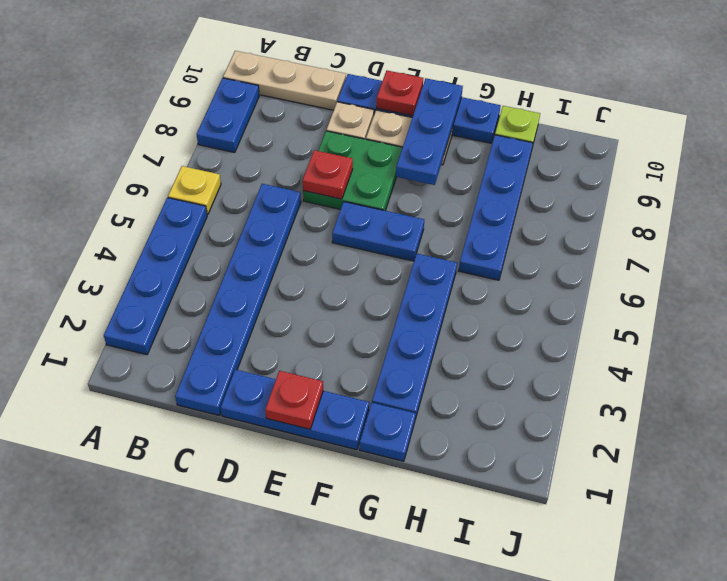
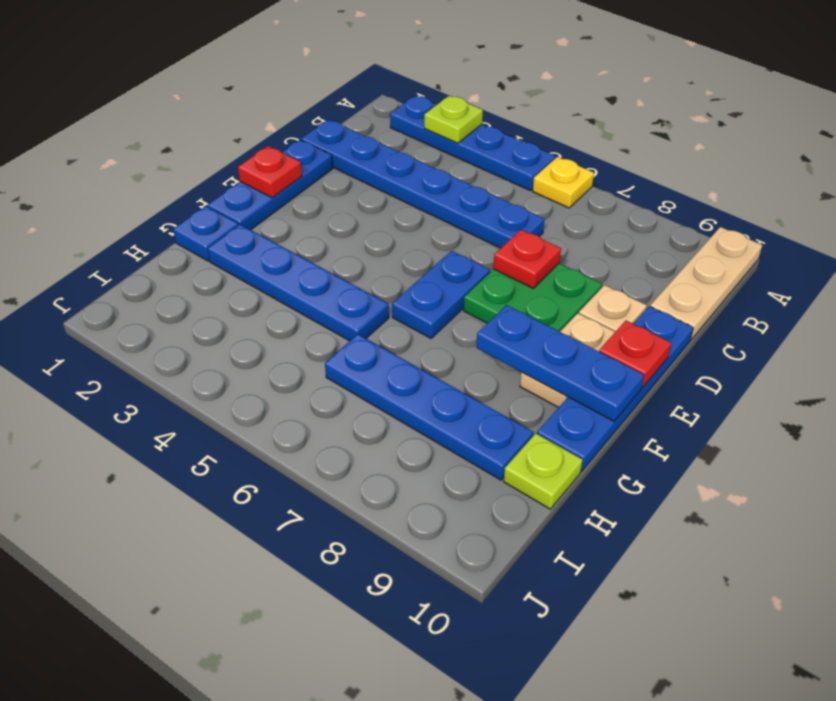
none -> lime 1x1 plate [424,96,483,143]
blue 1x2 plate [197,78,259,153] -> none

